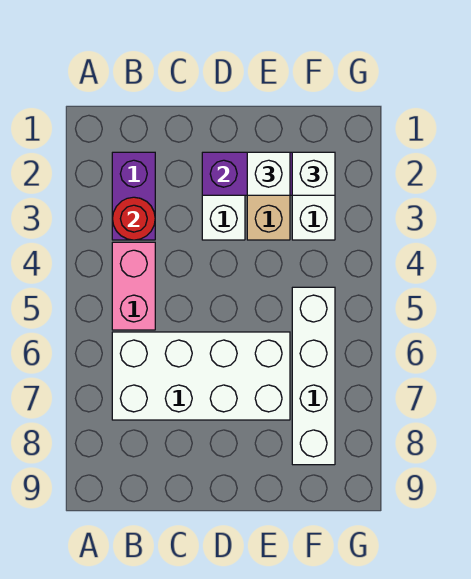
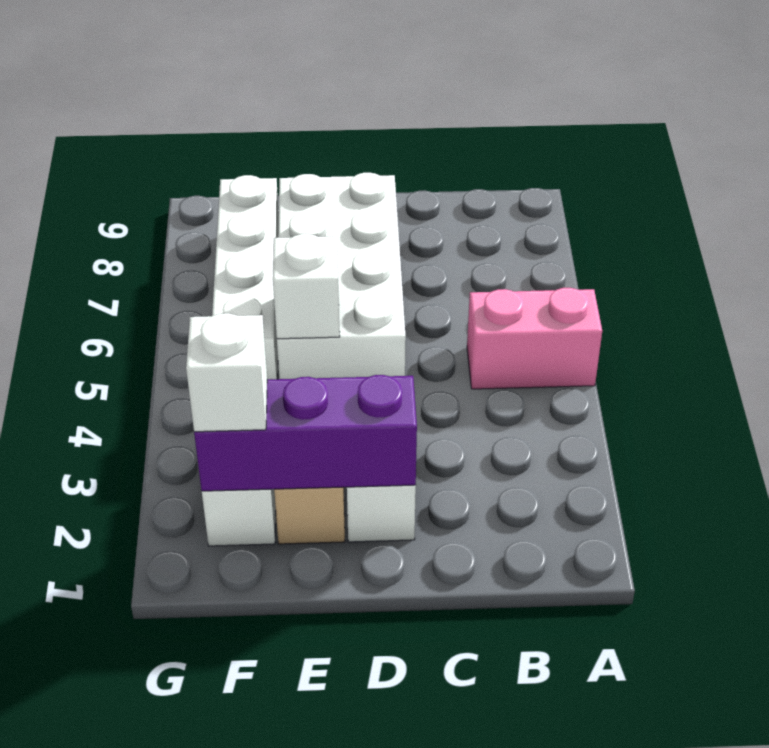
purple 1x2 brick [112,152,155,240] -> none
red 1x1 round brick [112,197,155,240] -> none
pink 1x2 brick [112,242,155,330] -> pink 1x2 brick turned to [467,288,602,389]
white 2x4 brick [112,332,290,420] -> white 2x4 brick turned to [277,173,406,379]
white 1x1 brick [247,152,290,195] -> white 1x1 brick moved to [273,234,340,339]

